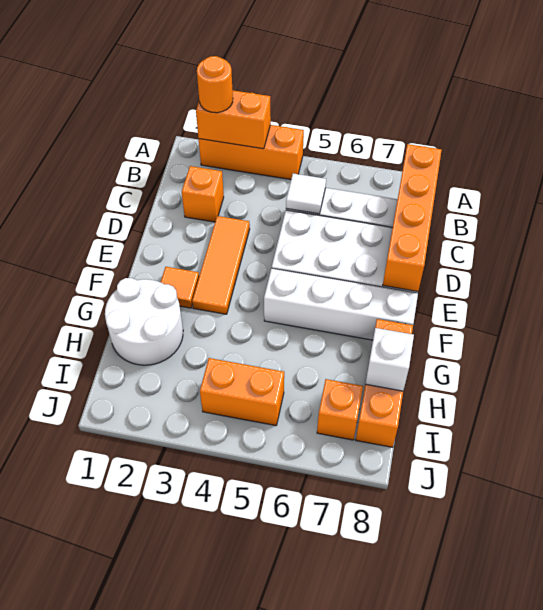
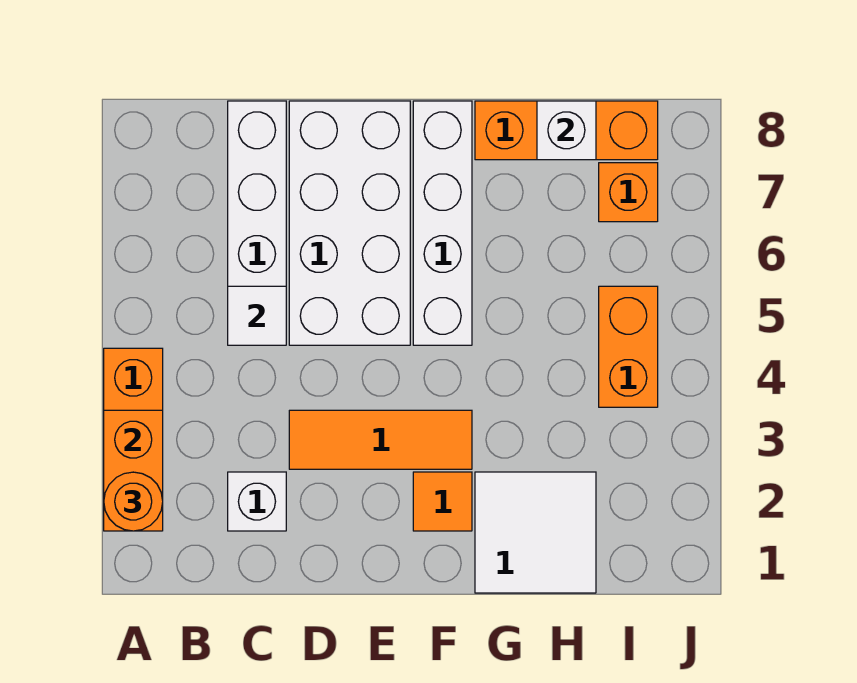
orange 1x4 brick [383,144,442,291] -> none
orange 1x1 brick [182,166,224,222] -> white 1x1 brick [228,472,286,531]
white 2x2 round brick [105,278,183,365] -> white 2x2 tile [475,472,596,593]

